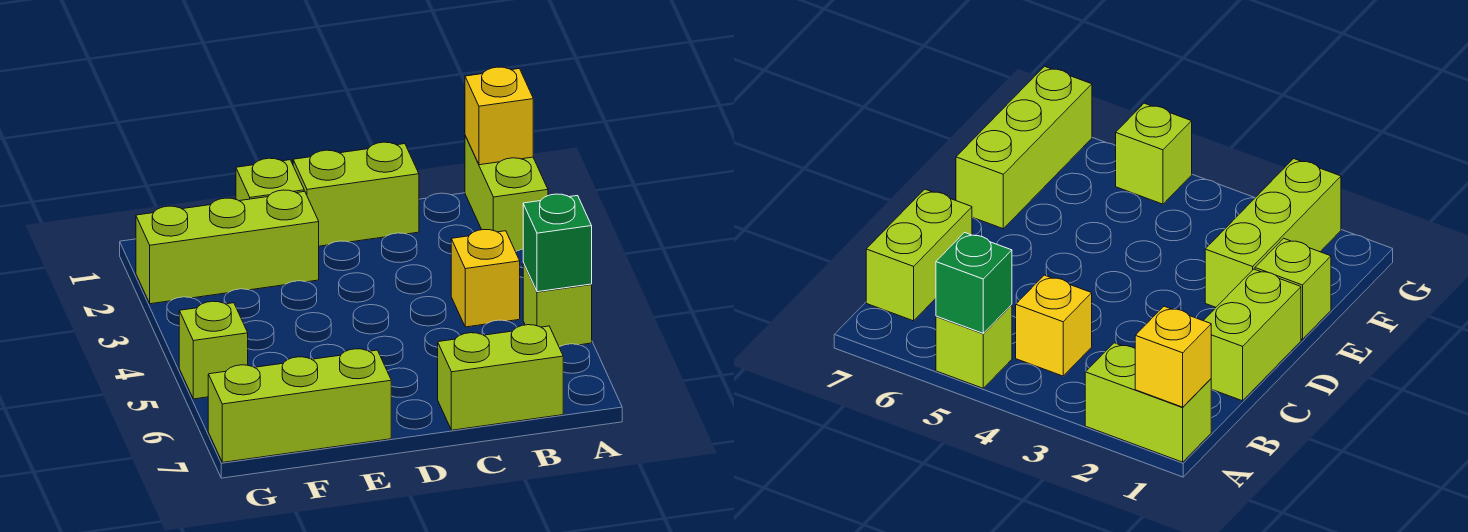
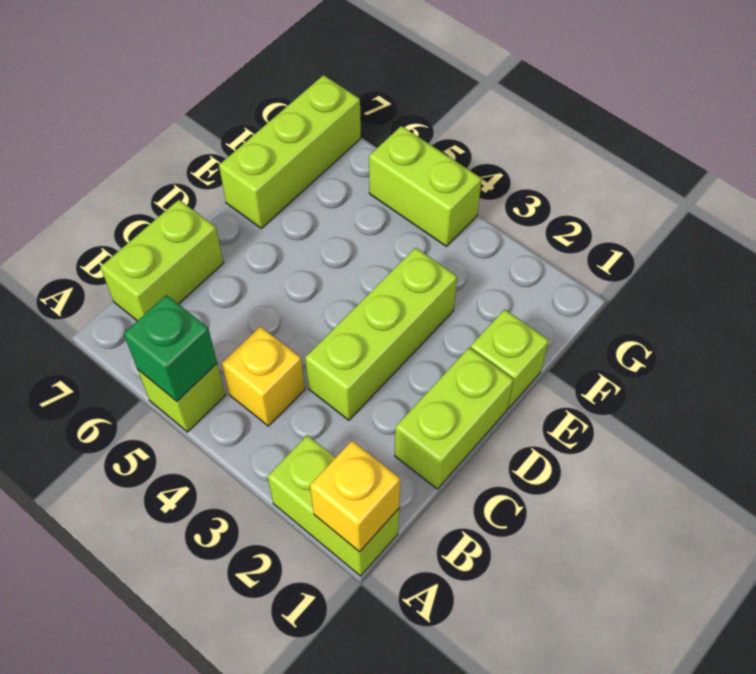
lime 1x3 brick [136,190,319,304] -> lime 1x3 brick moved to [305,248,457,420]
lime 1x1 brick [179,301,248,399] -> lime 1x2 brick [369,126,482,246]

